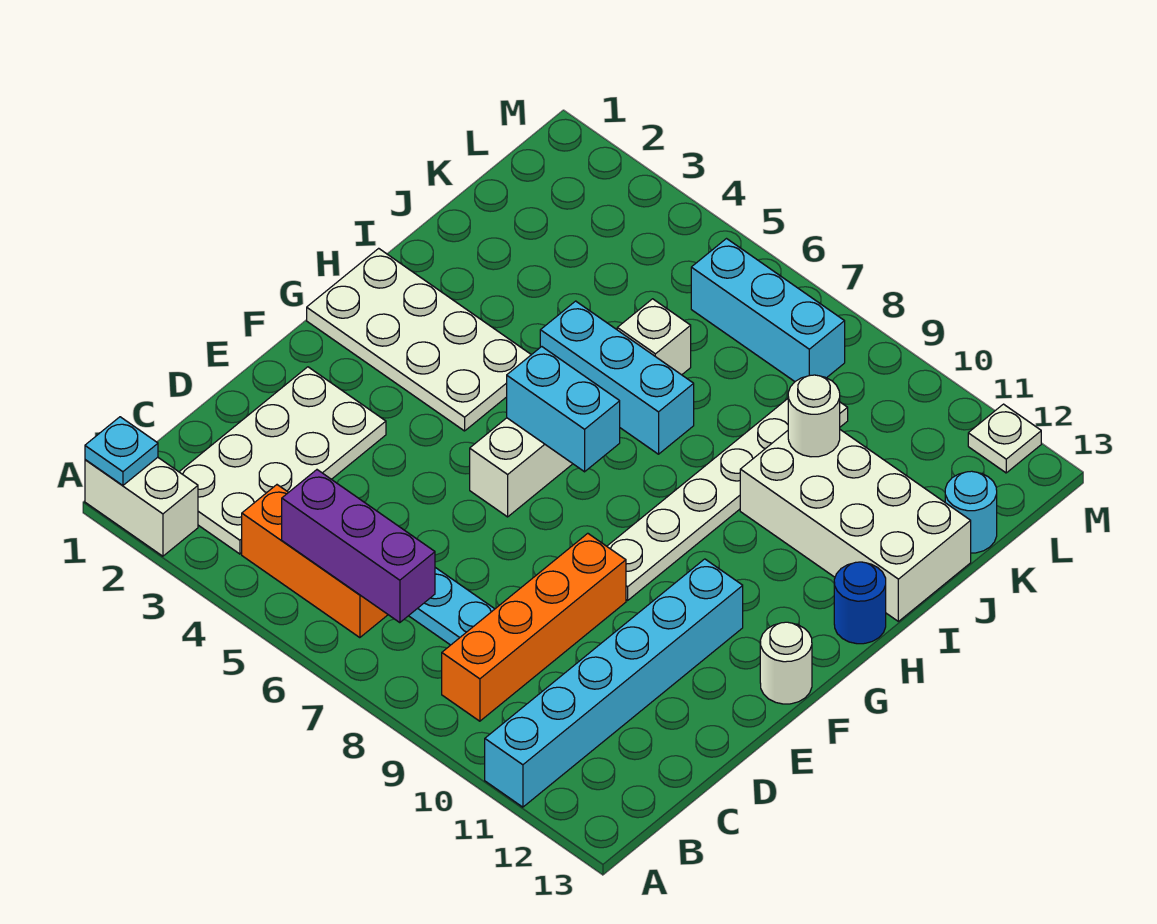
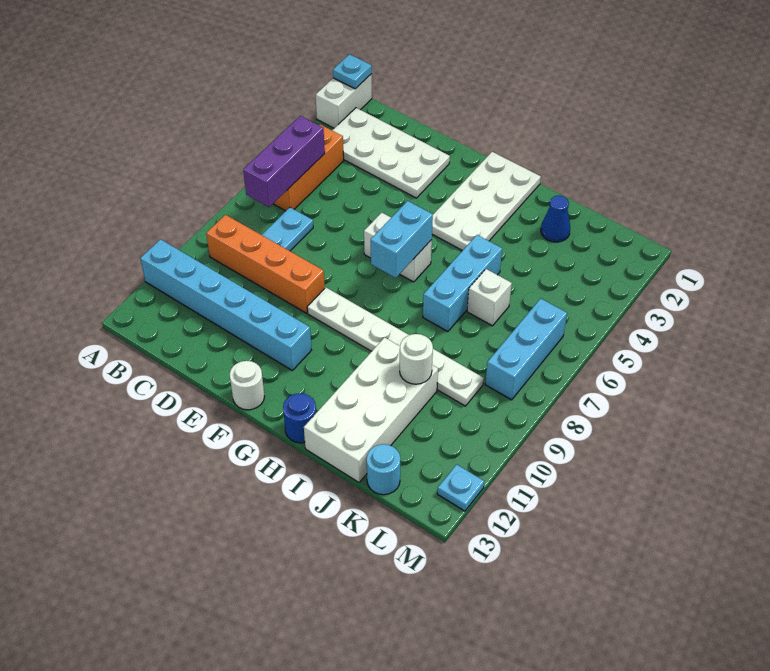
none -> blue 1x1 cone [541,195,570,242]
white 1x1 plate [968,404,1041,473] -> cyan 1x1 plate [437,464,484,511]

